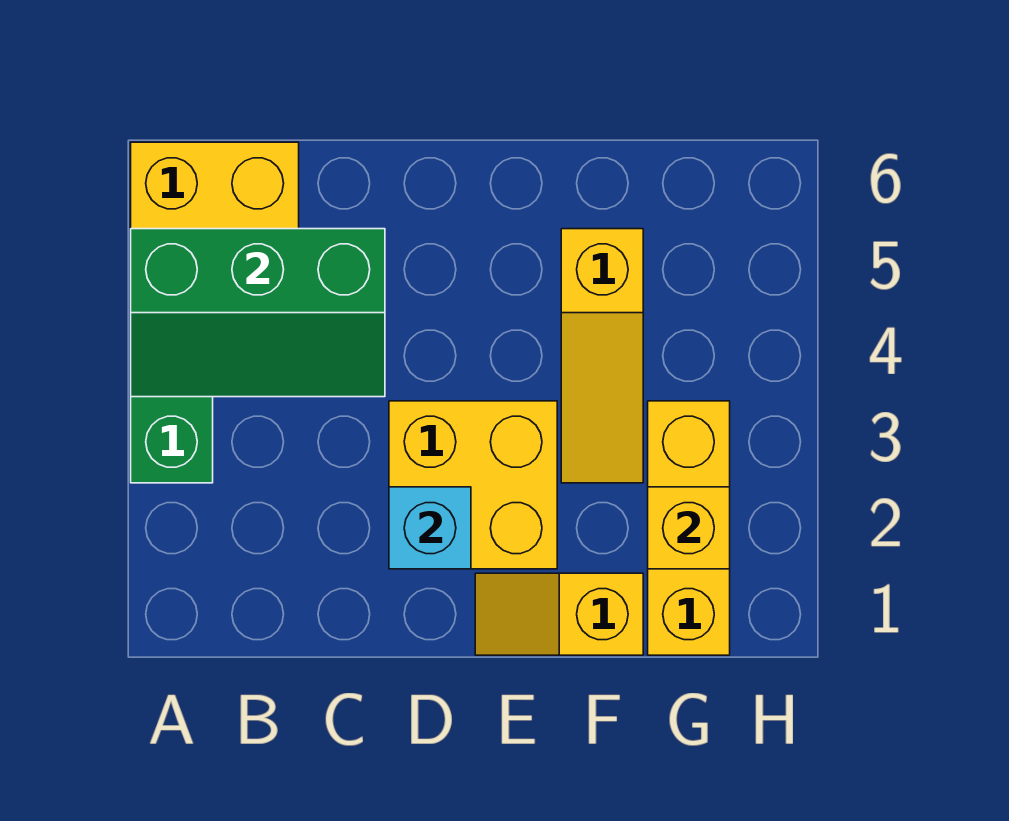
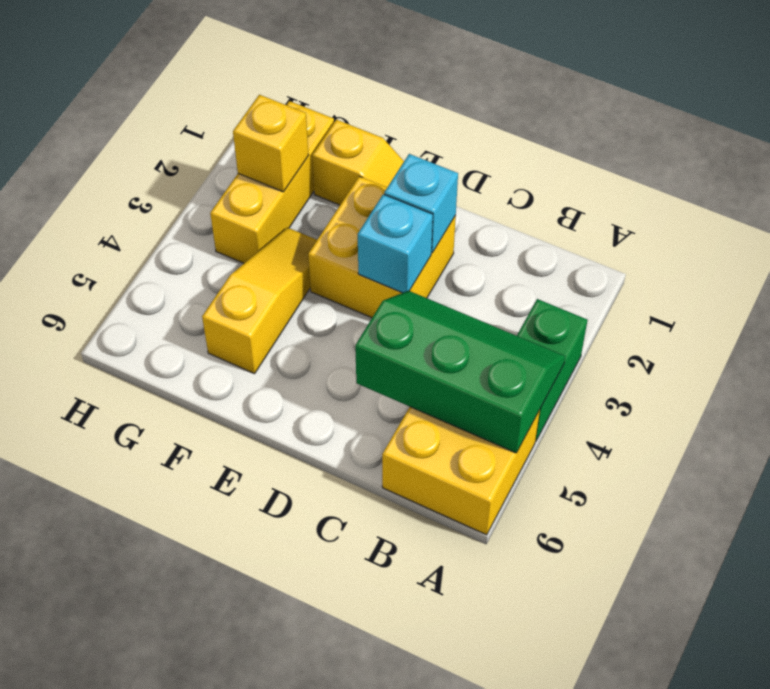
none -> cyan 1x1 brick [358,194,433,293]

